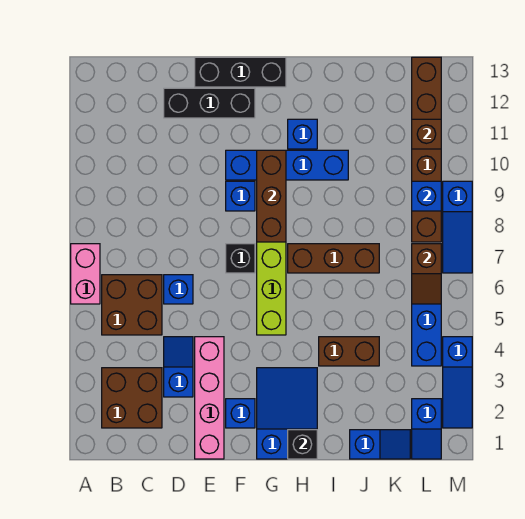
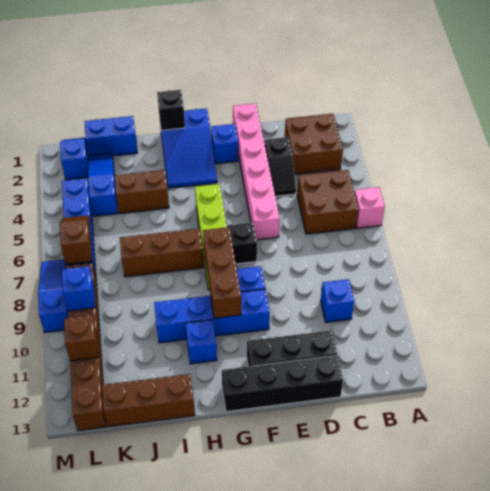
pink 1x2 brick [71,244,100,304] -> pink 1x1 brick [354,187,385,228]
blue 1x2 slope [164,337,193,397] -> black 1x2 slope [265,137,296,196]
blue 1x1 brick [164,275,193,304] -> blue 1x1 brick moved to [321,279,354,322]
pink 1x4 brick [195,337,224,459] -> pink 1x6 brick [233,103,280,240]
black 1x3 brick [195,57,286,87] -> black 1x4 brick [222,356,343,412]
none -> brown 1x3 brick [102,374,195,427]
blue 1x2 slope [350,430,410,459] -> blue 1x2 brick [84,116,137,156]
blue 1x3 slope [443,337,472,428] -> blue 1x3 slope moved to [88,153,118,216]

